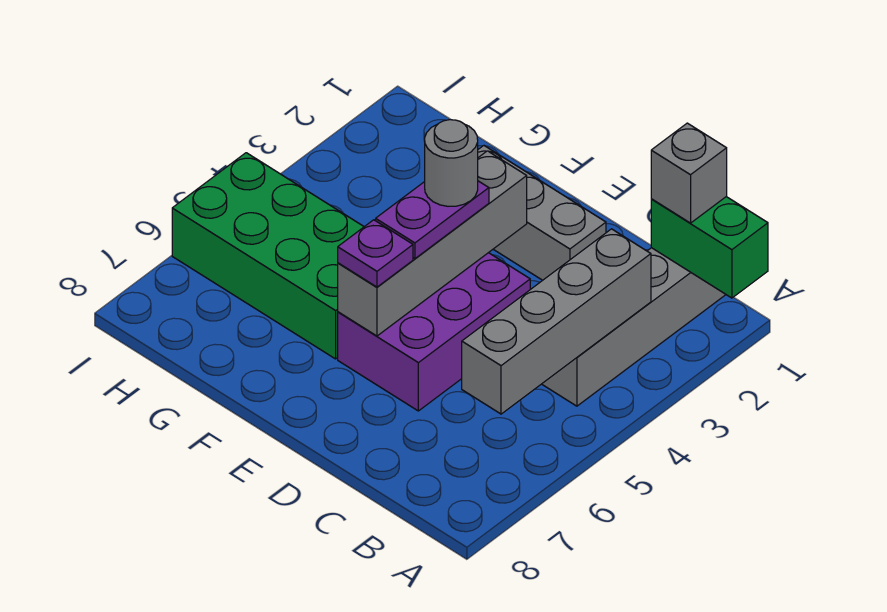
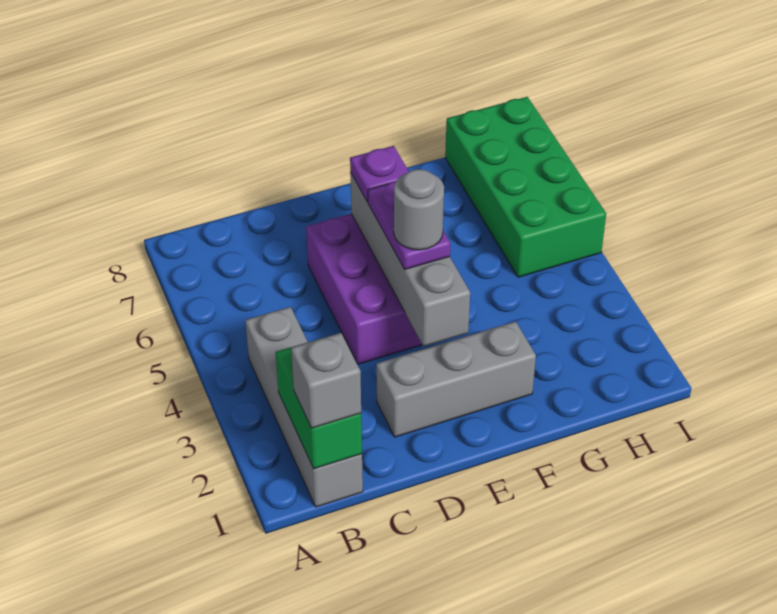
green 1x2 brick [651,197,768,298] -> green 1x2 brick turned to [276,338,362,469]
grey 1x4 brick [462,229,651,414] -> none
green 2x4 brick [172,153,364,359] -> green 2x4 brick turned to [445,97,606,277]

